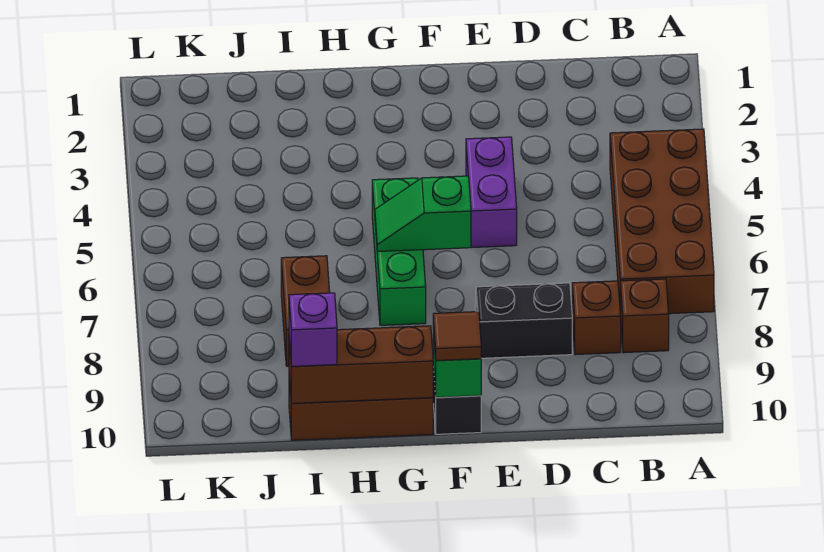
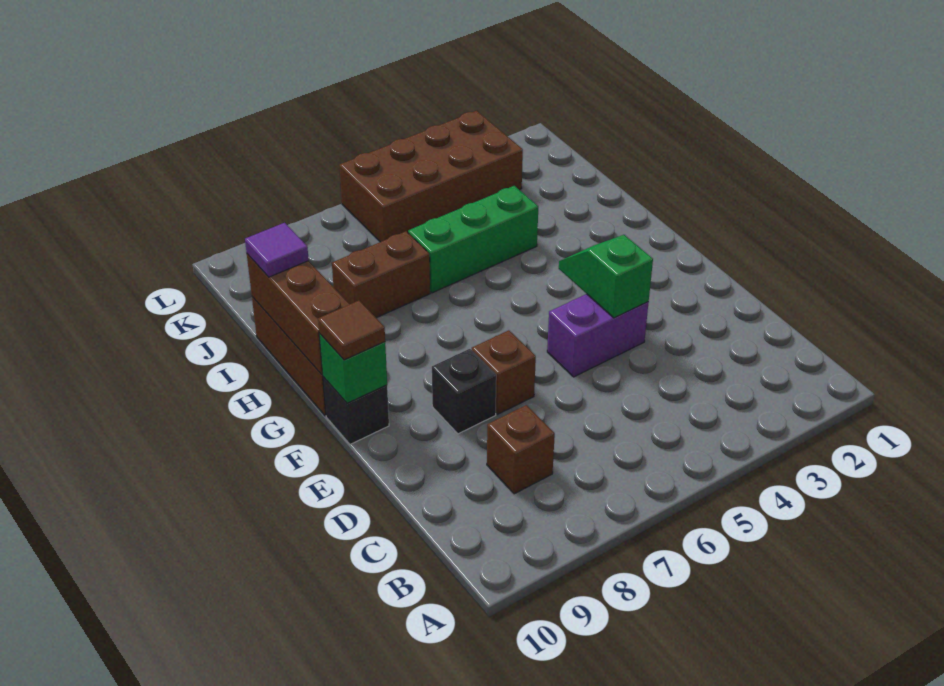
brown 2x4 brick [610,129,714,314] -> brown 2x4 brick moved to [339,111,523,242]
brown 1x1 brick [620,279,669,353] -> brown 1x1 brick moved to [472,330,536,414]
black 1x2 brick [476,283,572,358] -> black 1x1 brick [432,349,496,434]
green 1x2 slope [375,176,471,252] -> green 1x2 slope moved to [559,235,653,318]
green 1x3 brick [372,178,426,325] -> green 1x3 brick moved to [408,186,538,293]
purple 1x1 brick [289,293,337,366] -> purple 1x1 tile [245,223,309,277]

